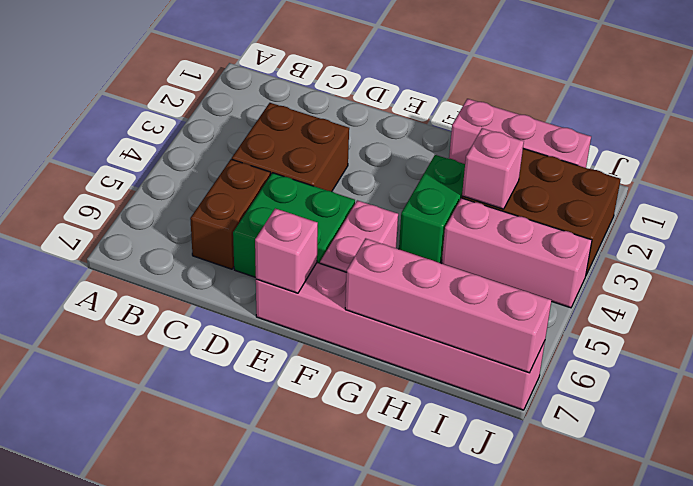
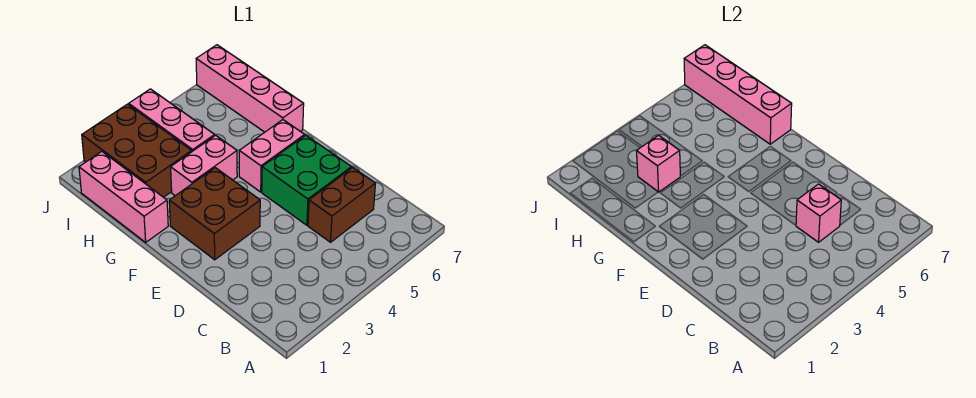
brown 2x2 brick [232,103,349,191] -> brown 2x2 brick moved to [169,168,260,260]
pink 1x6 brick [256,263,545,410] -> pink 1x4 brick [196,45,304,132]
pink 1x1 brick [255,209,318,293] -> pink 1x1 brick moved to [796,184,841,242]
green 1x2 brick [399,155,465,263] -> pink 1x2 brick [171,135,237,196]

